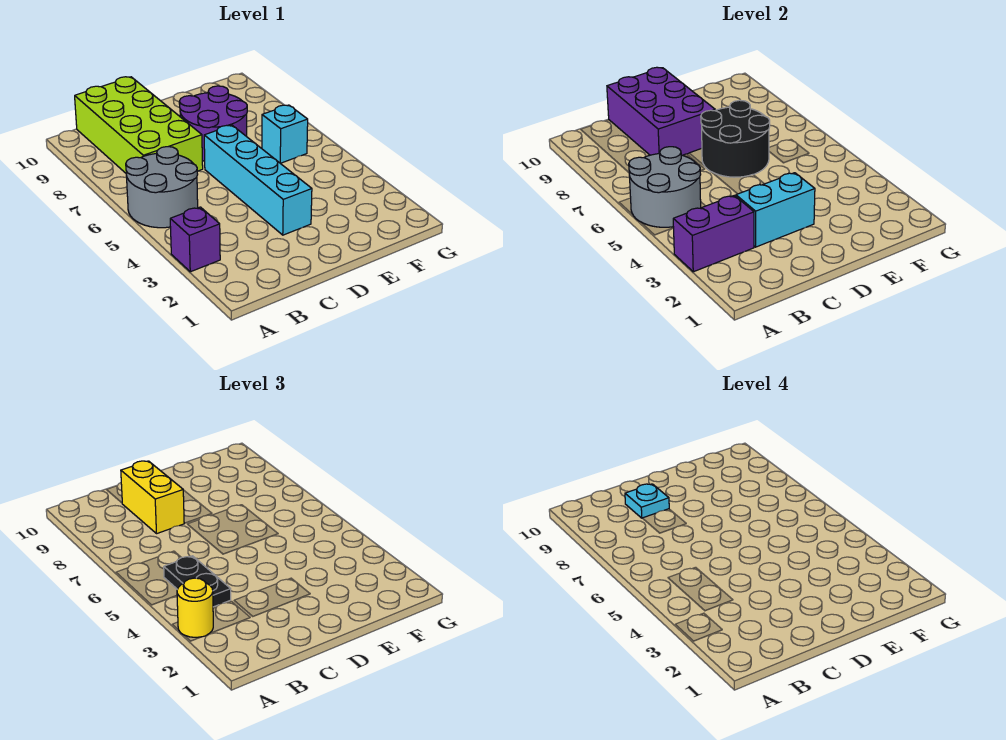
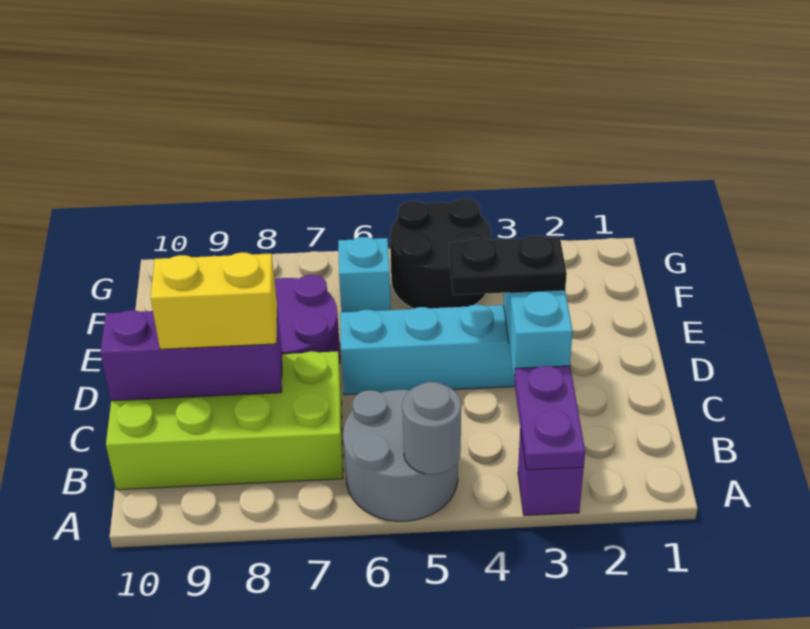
purple 1x2 brick [673,195,754,272] -> purple 1x2 plate [514,366,585,470]
yellow 1x1 round brick [177,578,213,637] -> none
grey 2x2 round brick [629,147,701,227] -> grey 1x1 round brick [402,382,461,474]
black 1x2 plate [164,556,231,607] -> black 1x2 plate moved to [449,236,567,295]
purple 2x3 brick [607,67,715,155] -> purple 1x3 brick [100,309,282,401]
cyan 1x1 plate [625,484,669,518] -> none
black 2x2 round brick [701,100,770,177] -> black 2x2 round brick moved to [390,199,491,309]

